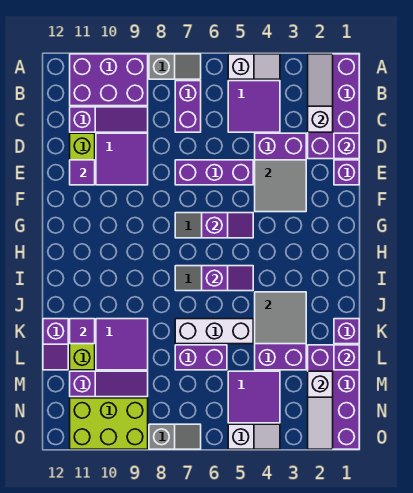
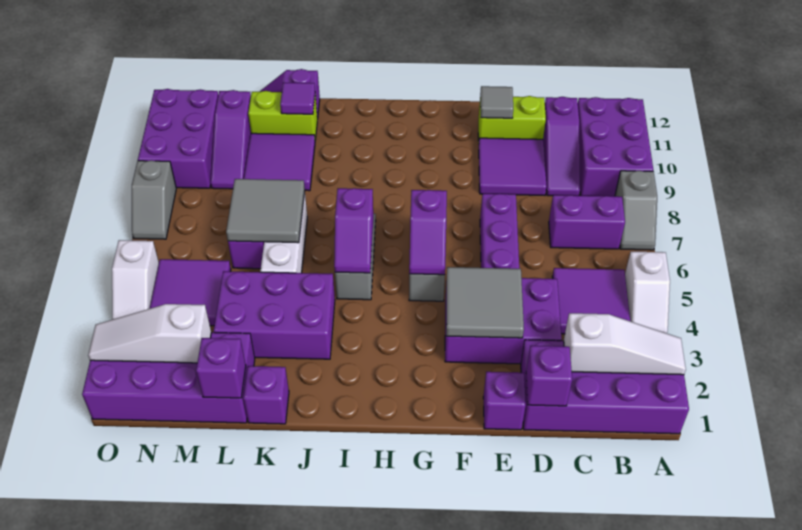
purple 1x1 tile [70,160,95,185] -> grey 1x1 tile [480,86,513,118]
grey 2x2 tile [255,292,306,344] -> grey 2x2 tile moved to [226,179,305,243]
lime 2x3 brick [70,398,148,449] -> purple 2x3 brick [138,89,218,188]

